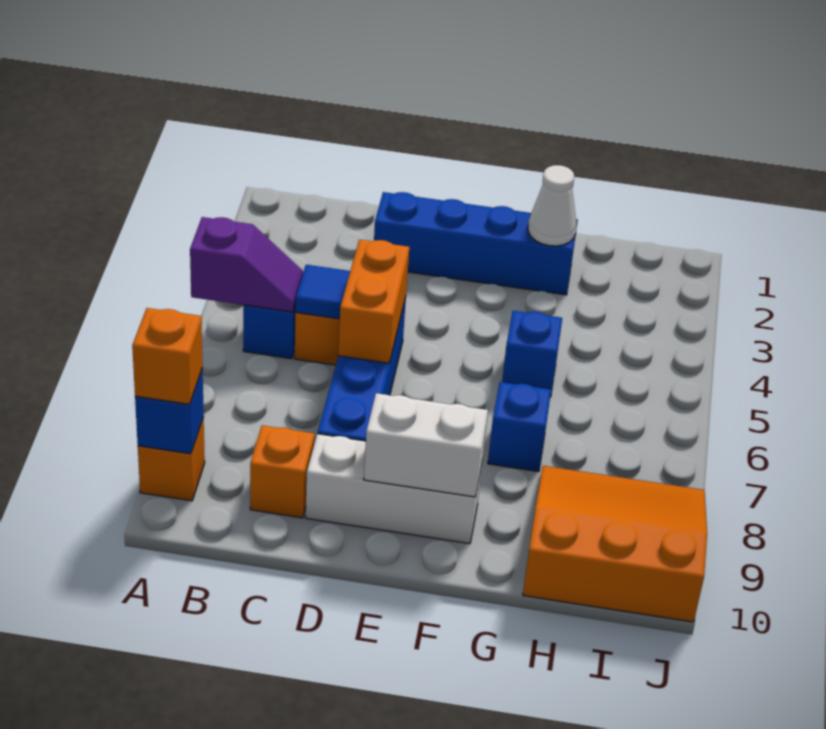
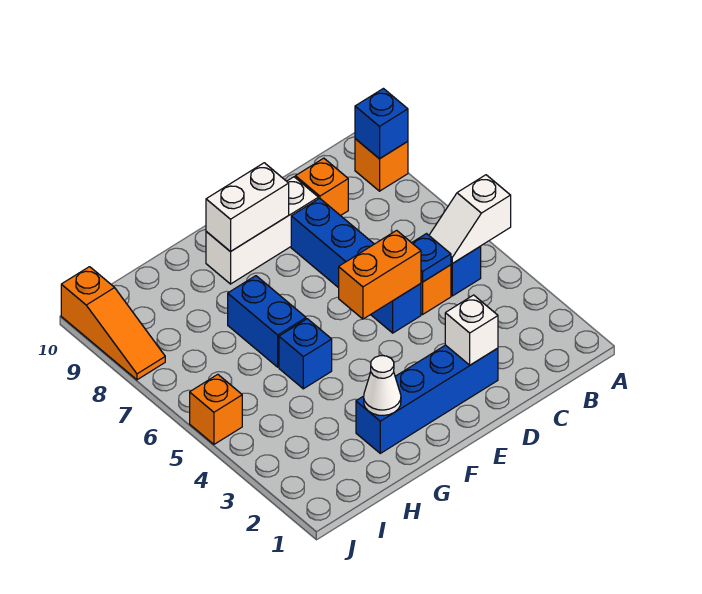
purple 1x2 slope [190,217,303,312] -> white 1x2 slope [429,175,511,264]
orange 1x1 brick [132,308,203,404] -> orange 1x1 brick moved to [190,374,242,444]
blue 1x1 tile [295,265,350,319] -> blue 1x1 plate [412,234,451,282]
none -> white 1x1 brick [445,295,498,365]
orange 1x2 brick [338,240,409,363] -> orange 1x2 brick turned to [339,230,421,319]
blue 1x1 brick [488,382,551,472] -> blue 1x2 brick [228,276,306,367]
orange 3x3 slope [523,466,707,622] -> orange 1x3 slope [61,267,165,380]

